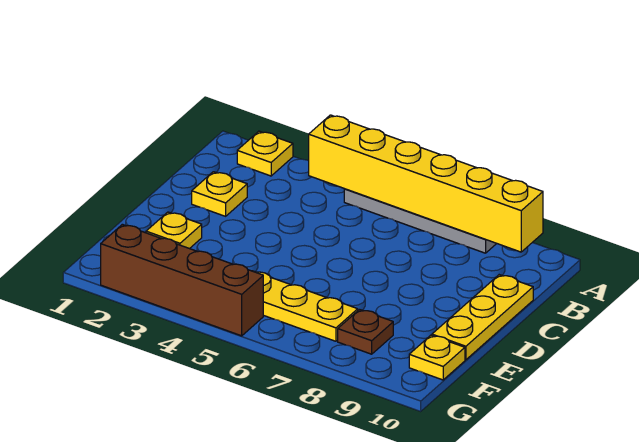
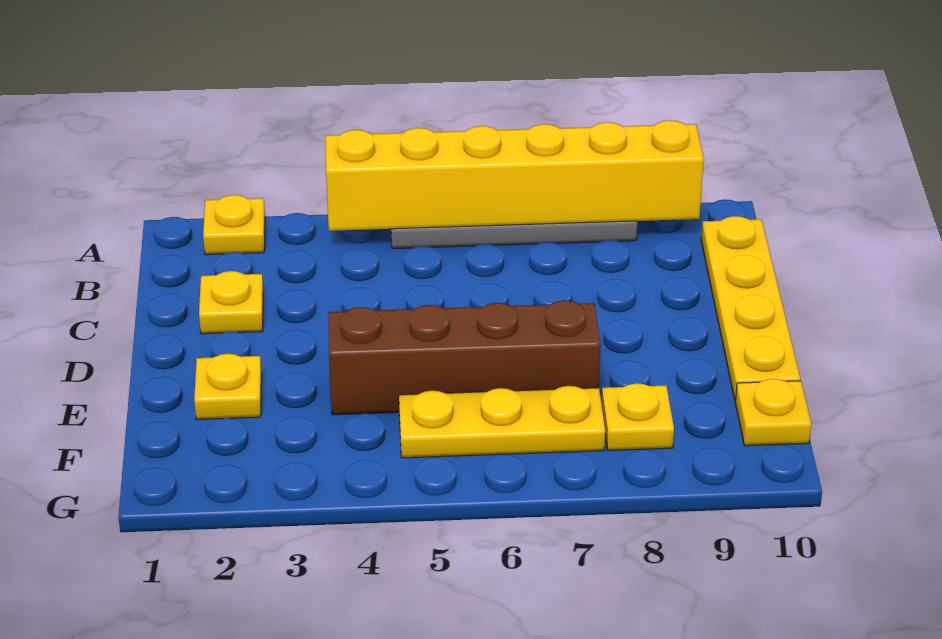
yellow 1x3 plate [432,275,533,360] -> yellow 1x4 plate [701,216,800,401]
brown 1x1 plate [338,310,393,354] -> yellow 1x1 plate [602,383,674,451]
brown 1x4 brick [101,224,263,336] -> brown 1x4 brick moved to [328,300,601,415]

